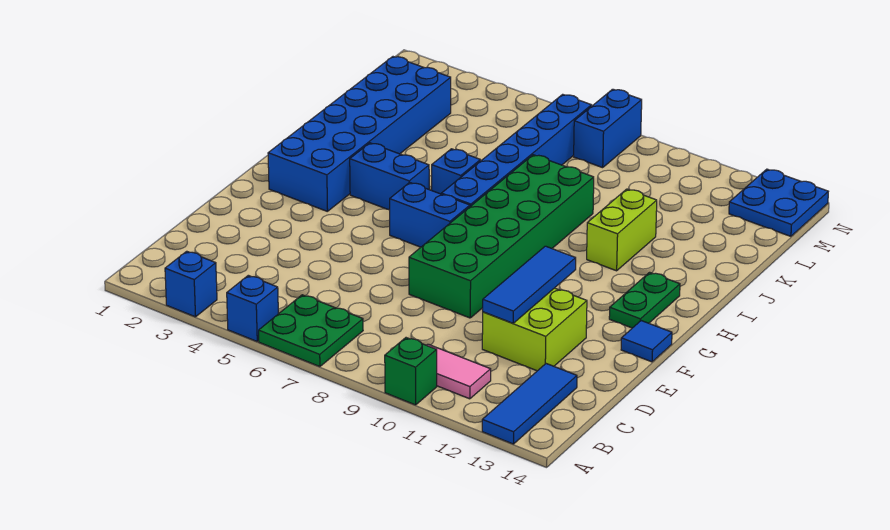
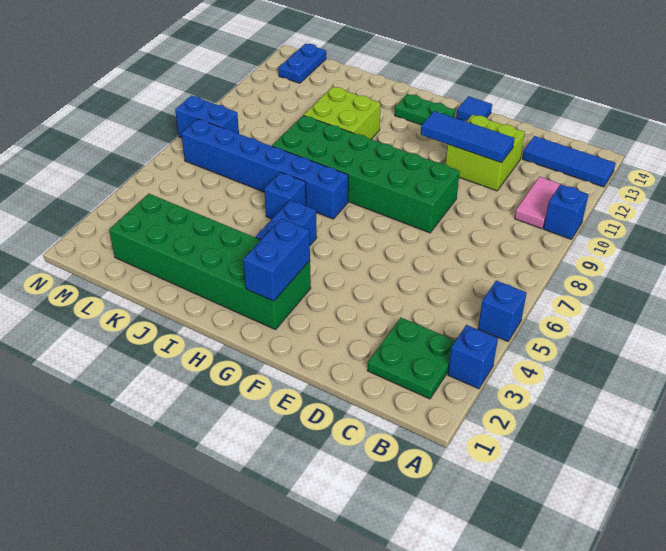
green 2x2 plate [259,295,363,367] -> green 2x2 plate moved to [367,318,456,399]
green 1x1 brick [385,338,437,405] -> blue 1x1 brick [544,184,589,239]
blue 2x6 brick [268,57,451,212] -> green 2x6 brick [109,194,311,330]
blue 1x2 brick [390,182,470,247] -> blue 1x2 brick moved to [243,219,310,301]
lime 1x2 brick [587,189,657,271] -> lime 2x2 brick [304,87,381,139]
blue 2x2 plate [729,169,828,236] -> blue 1x2 plate [278,44,326,83]

